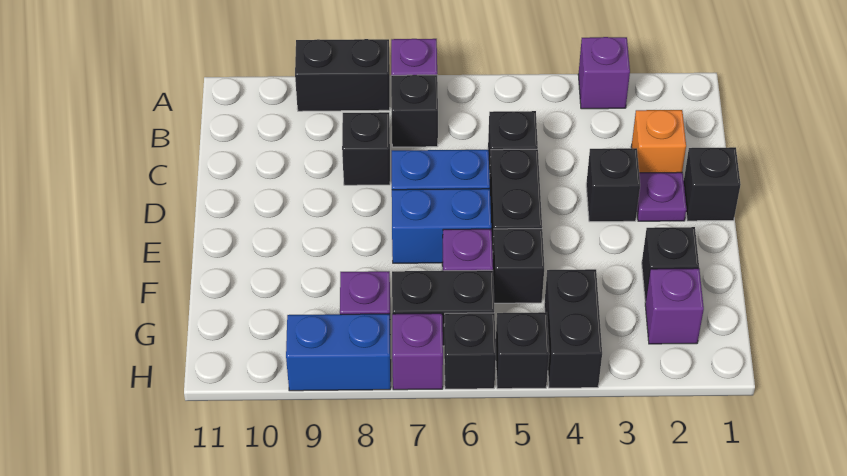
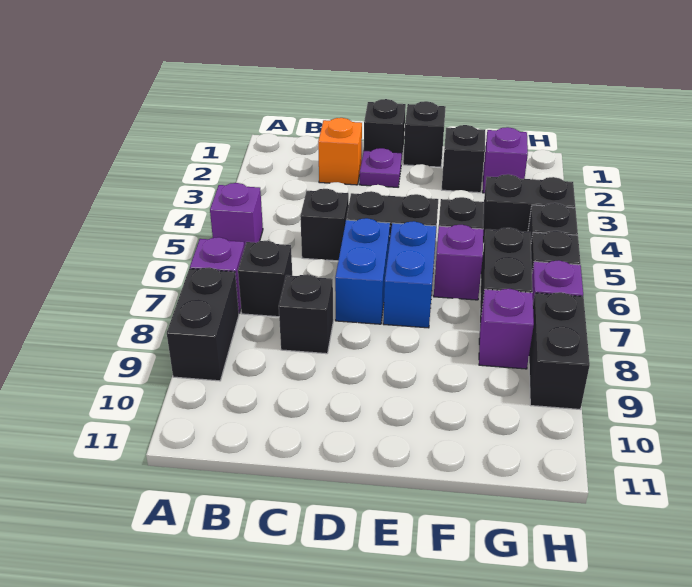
purple 1x1 brick [578,37,630,109] -> purple 1x1 brick moved to [210,183,263,247]
black 1x1 brick [586,148,640,222] -> black 1x1 brick moved to [403,101,446,167]
blue 1x2 brick [286,314,391,391] -> black 1x2 brick [529,292,590,409]

